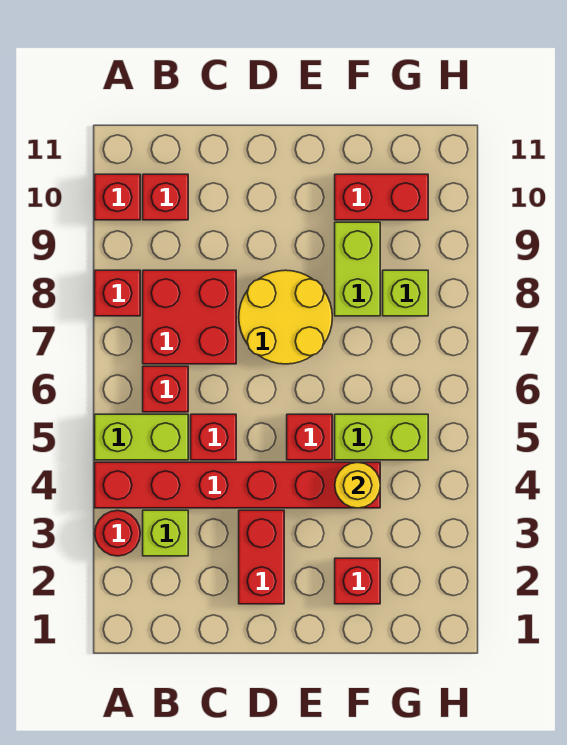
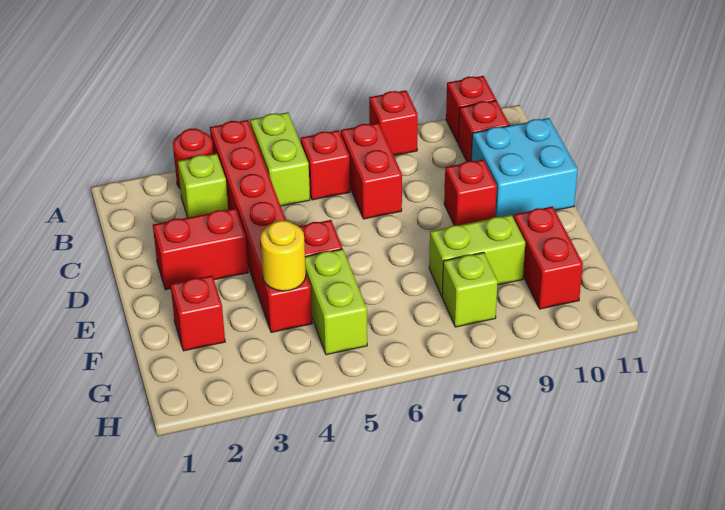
red 2x2 brick [143,270,236,364] -> red 1x2 brick [341,123,402,219]
red 1x1 brick [191,414,236,460] -> red 1x1 brick moved to [444,160,497,225]
none -> cyan 2x2 brick [471,118,578,217]
yellow 2x2 round brick [239,270,332,364] -> none

